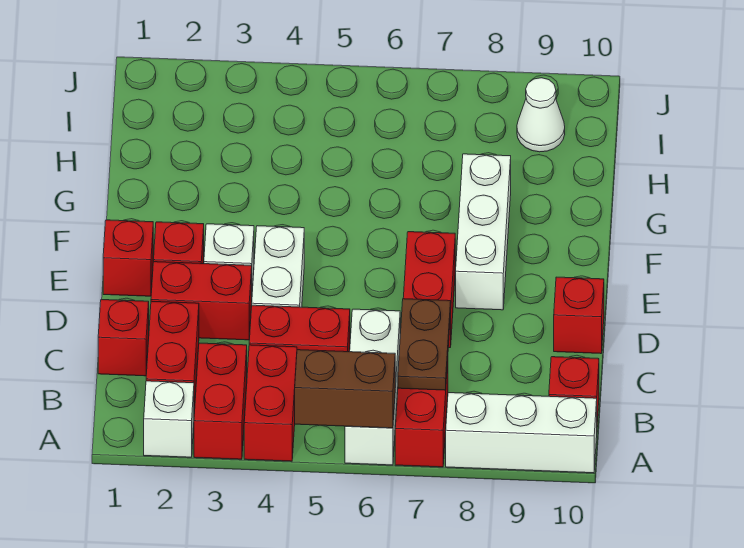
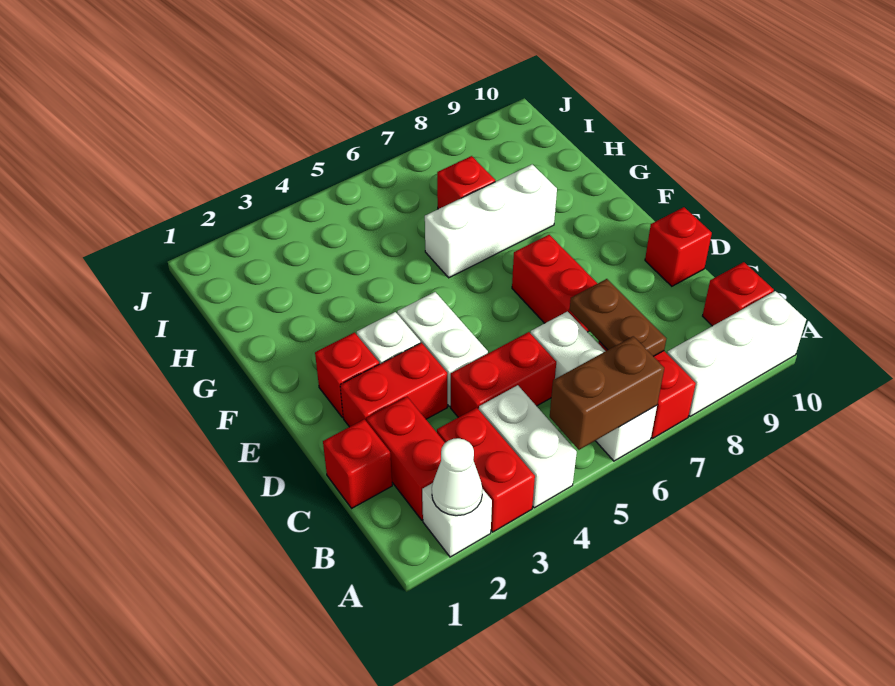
red 1x2 brick [244,345,297,461] -> white 1x2 brick [479,385,577,508]
red 1x1 brick [103,220,154,296] -> red 1x1 brick moved to [437,156,495,209]
white 1x3 brick [456,154,511,310] -> white 1x3 brick turned to [425,164,557,278]
white 1x1 cone [517,78,565,152] -> white 1x1 cone moved to [432,438,482,516]

